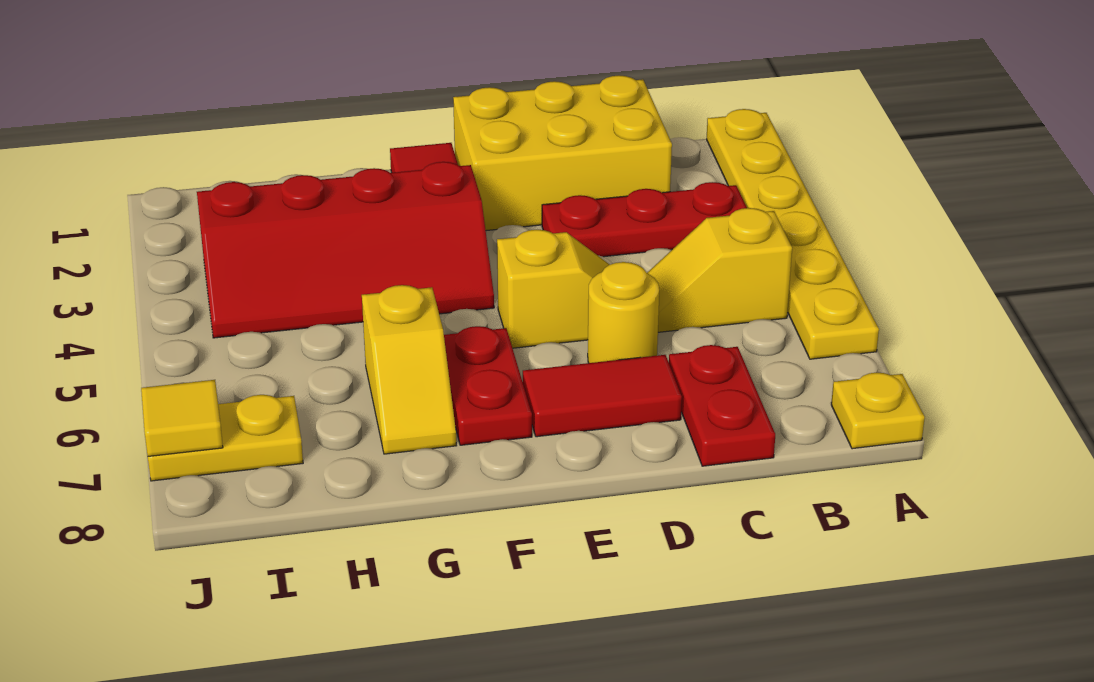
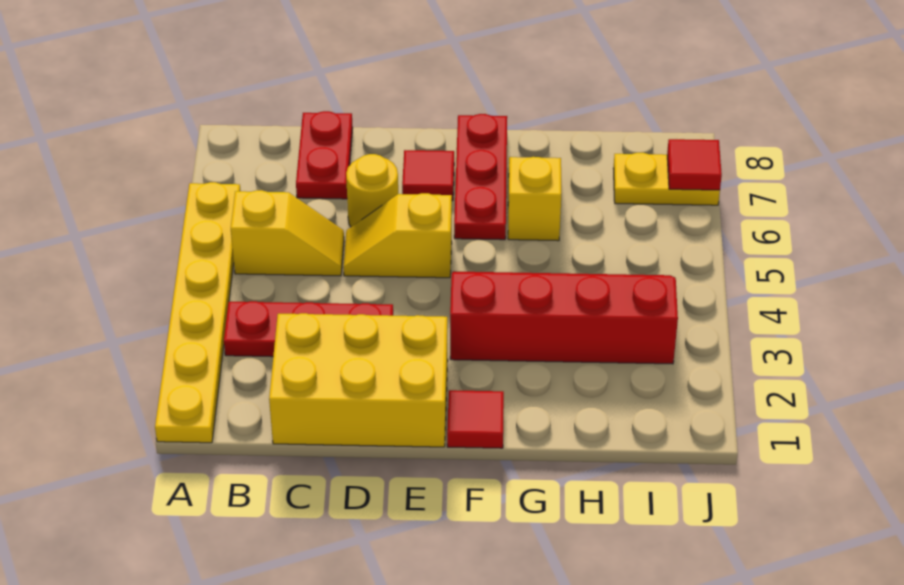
yellow 1x1 plate [831,373,925,449] -> none
red 1x2 tile [523,355,682,437] -> red 1x1 tile [402,150,454,201]
red 1x2 plate [444,326,532,445] -> red 1x3 plate [454,114,507,240]
yellow 1x1 tile [141,380,223,456] -> red 1x1 tile [667,139,722,190]

